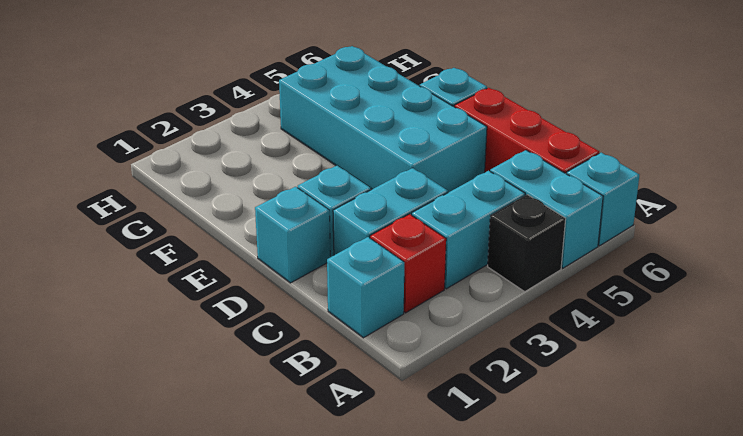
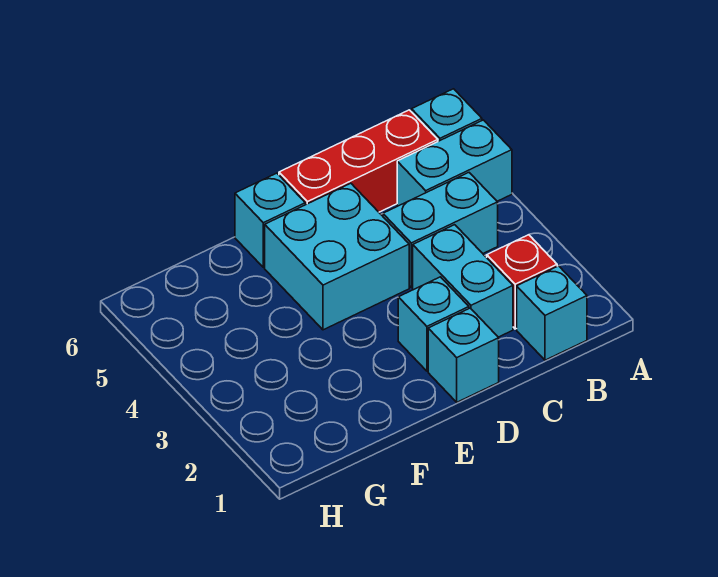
black 1x1 brick [488,195,566,292] -> none
cyan 1x2 brick [412,171,525,289] -> cyan 1x2 brick turned to [383,173,498,288]
cyan 2x4 brick [279,46,487,193] -> cyan 2x2 brick [265,183,409,330]

